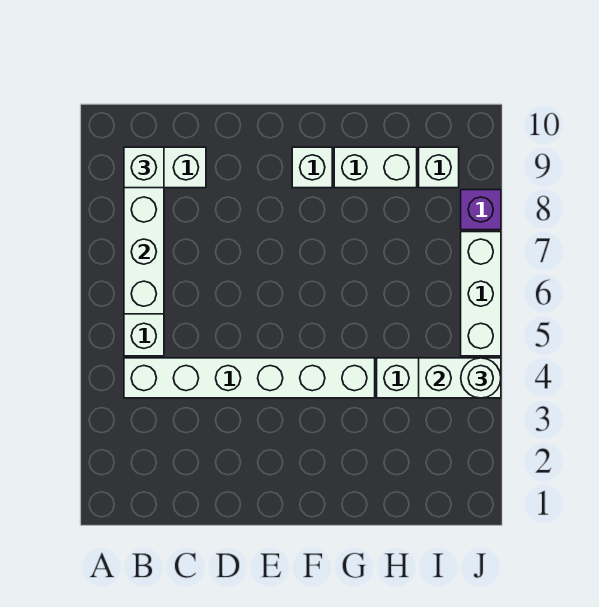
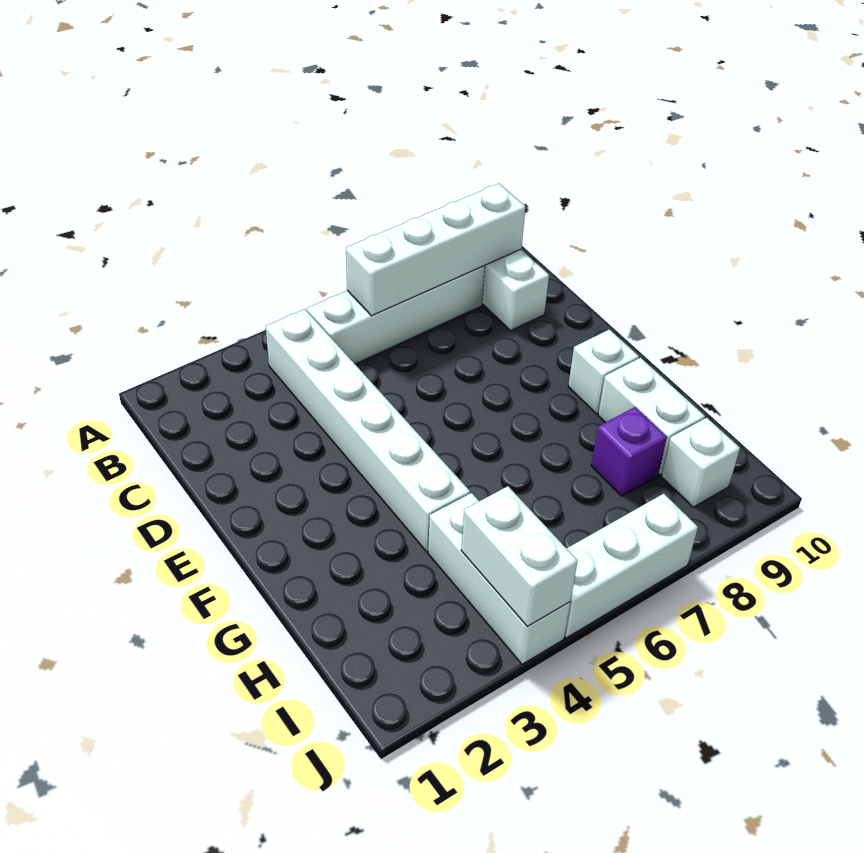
white 1x1 brick [124,147,164,188] -> none
white 1x1 round brick [461,358,501,398] -> none
purple 1x1 brick [461,190,501,230] -> purple 1x1 brick moved to [591,407,667,496]

